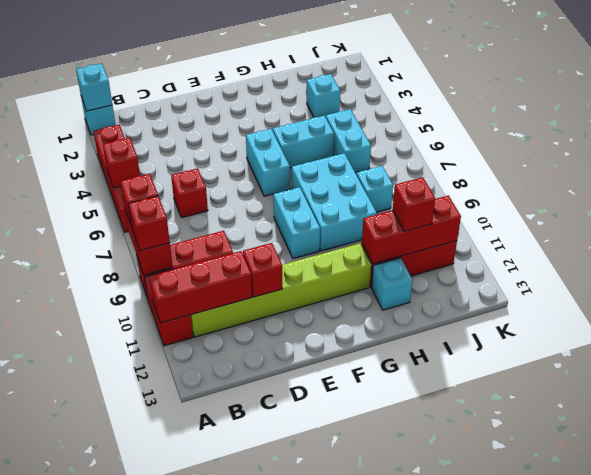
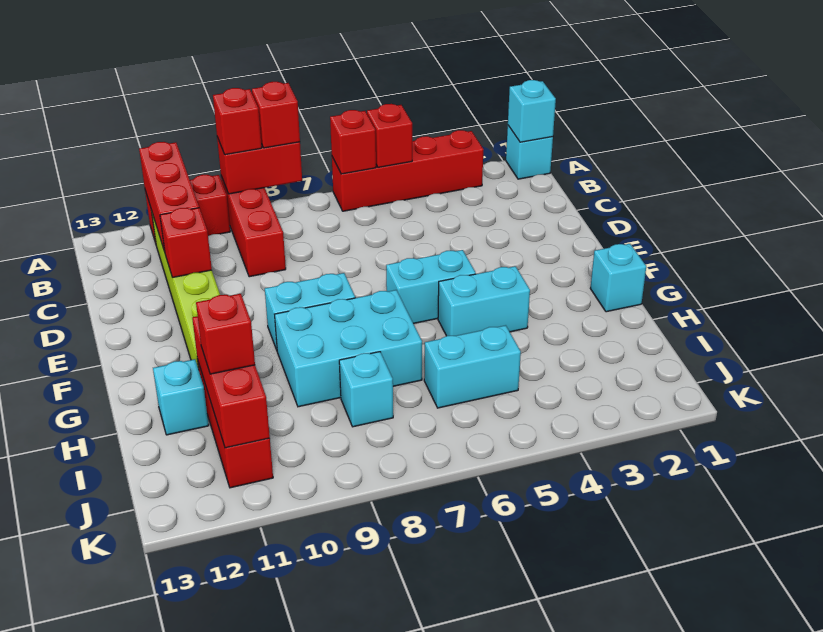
red 1x1 brick [171,168,208,218] -> red 1x1 brick moved to [330,110,376,174]
cyan 1x2 brick [273,116,334,168] -> cyan 1x2 brick turned to [438,266,530,336]
cyan 1x1 brick [307,74,340,117] -> cyan 1x1 brick moved to [590,244,646,312]

